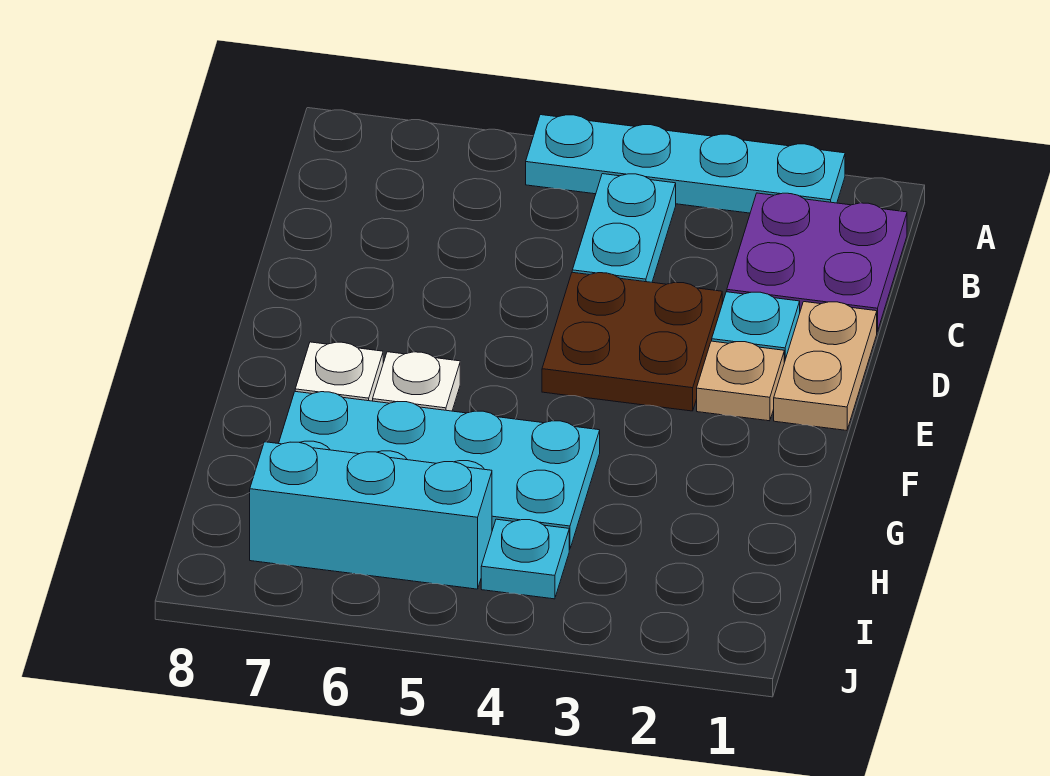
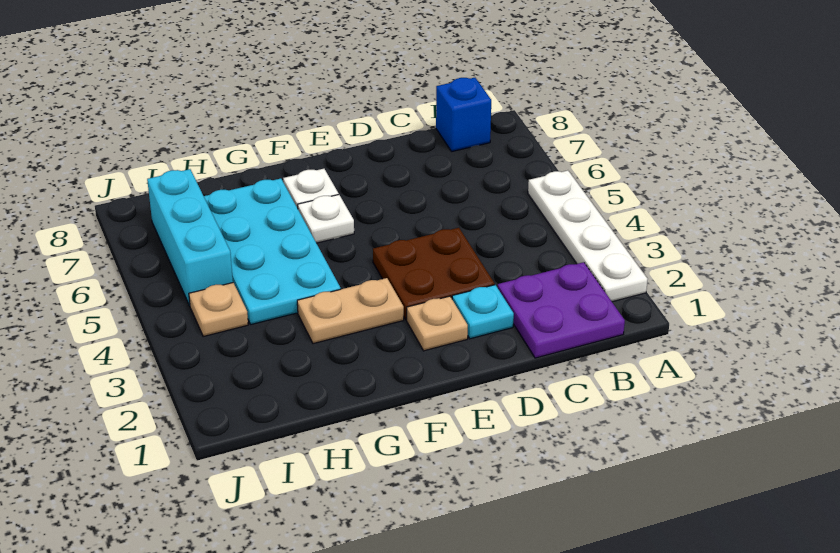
cyan 1x4 plate [526,115,845,213] -> white 1x4 plate [528,170,648,302]
cyan 1x2 plate [572,174,676,282] -> none
none -> blue 1x1 brick [436,78,491,152]
tan 1x2 plate [774,302,877,430] -> tan 1x2 plate moved to [297,278,404,344]
cyan 1x1 plate [481,519,569,599] -> tan 1x1 plate [189,283,248,337]

